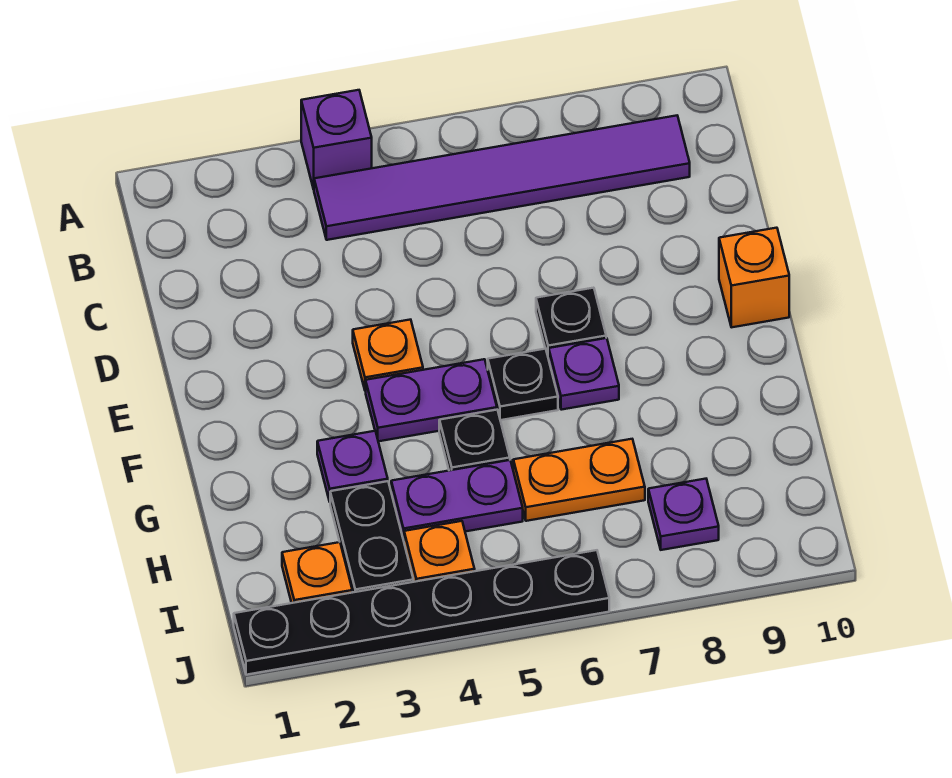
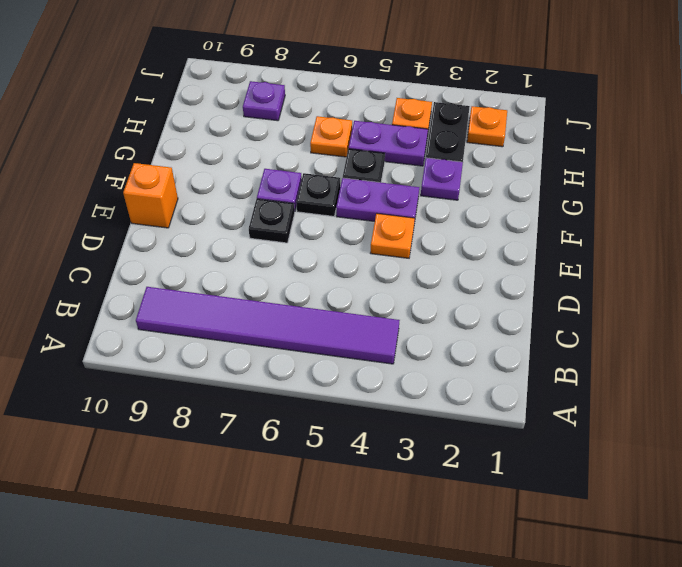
purple 1x1 brick [301,90,372,189] -> none
orange 1x2 plate [513,439,645,521] -> orange 1x1 plate [310,116,352,157]
black 1x6 plate [234,550,609,675] -> none

